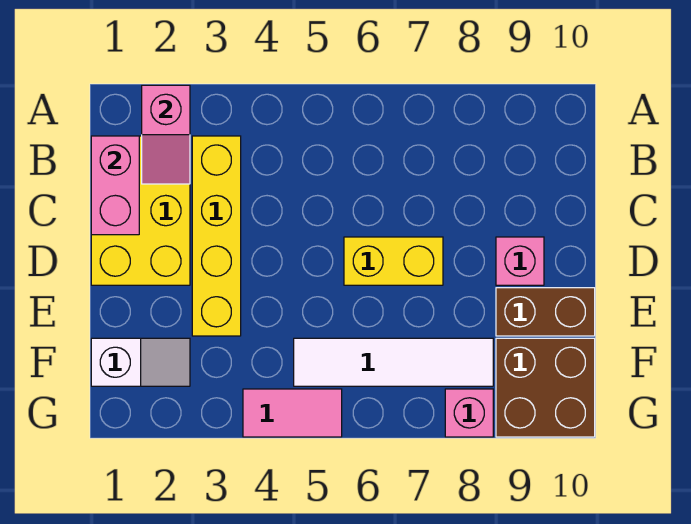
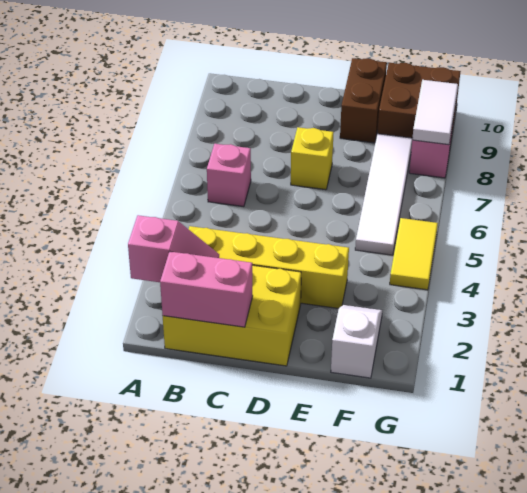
yellow 1x2 brick [344,237,443,285] -> yellow 1x1 brick [291,127,334,190]
pink 1x1 brick [496,237,544,285] -> pink 1x1 brick moved to [207,144,251,207]
pink 1x2 tile [243,389,342,437] -> yellow 1x2 tile [390,218,438,290]
none -> white 1x2 tile [412,80,458,145]

